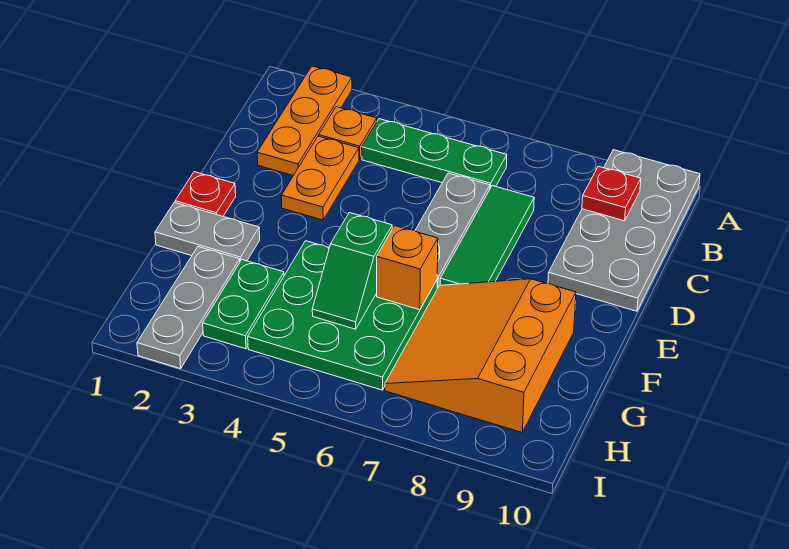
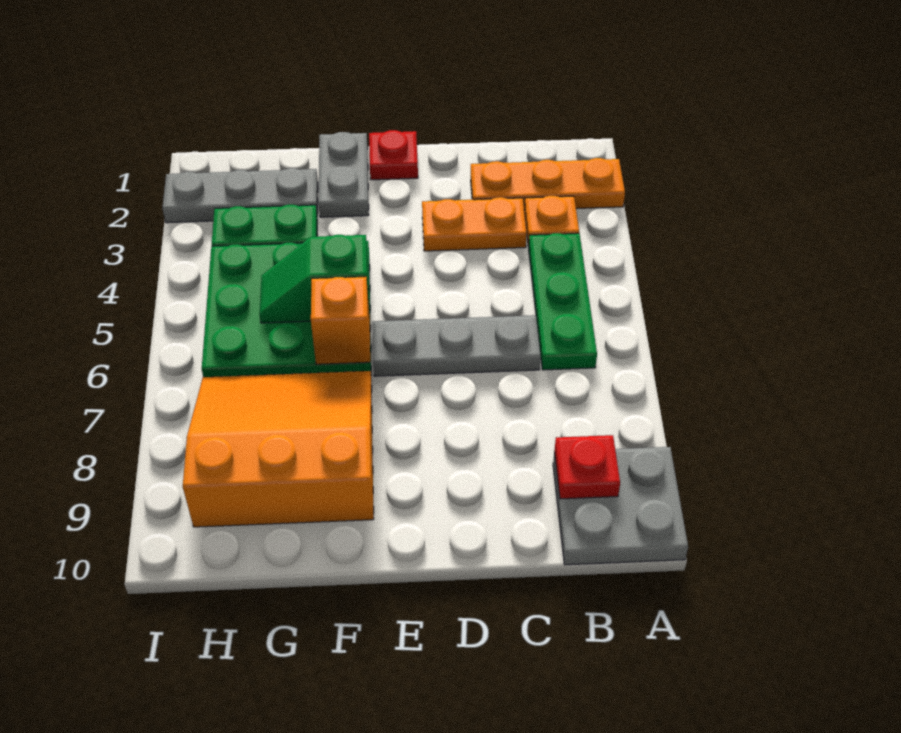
grey 2x4 plate [548,150,700,311] -> grey 2x2 plate [553,447,688,565]
green 1x3 tile [440,186,534,285] -> none

